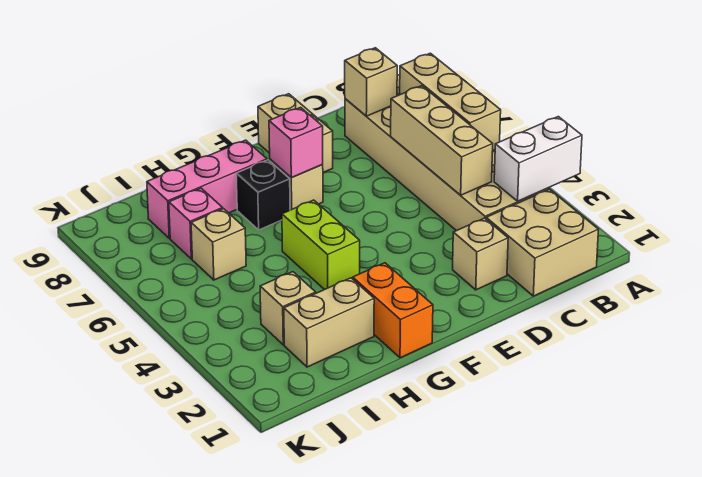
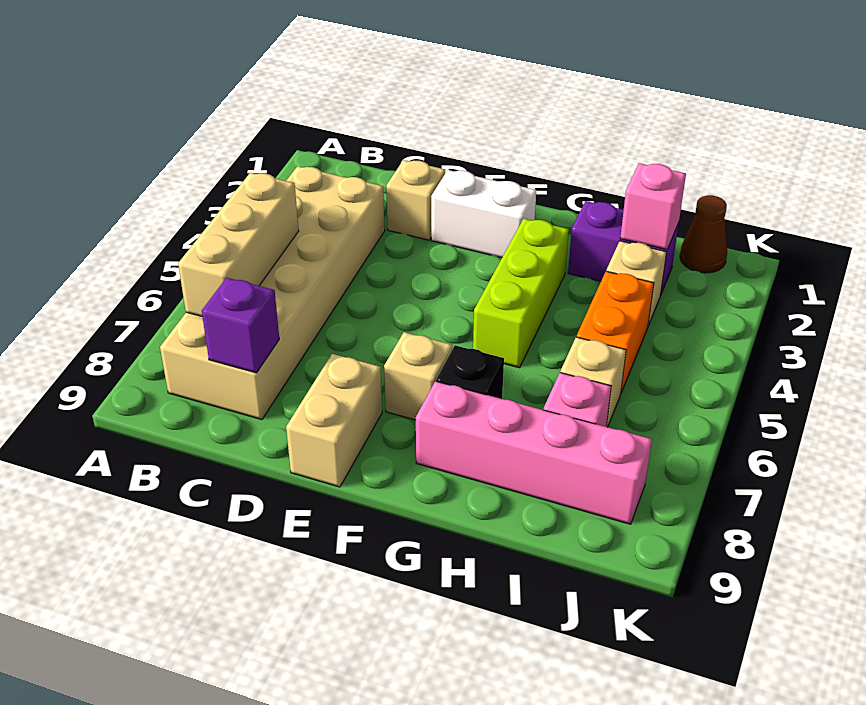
white 1x2 brick [494,117,582,201] -> white 1x2 brick moved to [431,170,536,258]
tan 2x2 brick [486,189,599,296] -> none
tan 1x3 brick [391,86,493,195] -> none
tan 1x1 brick [345,48,397,116] -> purple 1x1 brick [202,278,279,373]
pink 1x1 brick [269,107,323,178] -> pink 1x1 brick moved to [620,163,686,249]
orange 1x2 brick [353,263,433,358] -> orange 1x2 brick moved to [577,271,654,393]
lime 1x2 brick [282,200,360,290] -> lime 1x3 brick [473,219,569,368]
pink 1x3 brick [147,140,267,238] -> pink 1x4 brick [416,381,652,524]
tan 1x2 brick [284,278,374,367] -> purple 1x2 brick [568,201,679,294]
none -> brown 1x1 cone [680,195,727,273]

